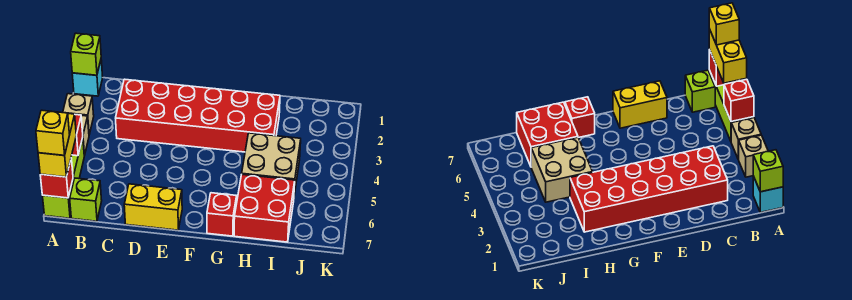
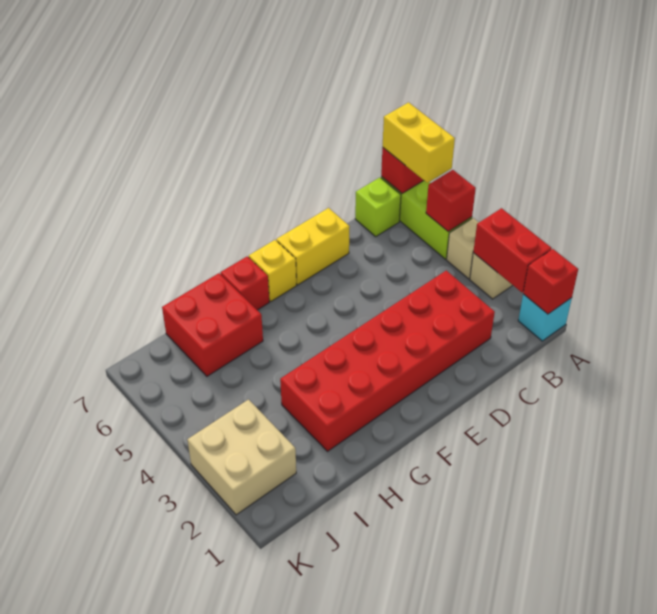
lime 1x1 brick [71,33,101,75] -> red 1x1 brick [523,249,578,314]
none -> red 1x2 brick [473,208,552,292]
yellow 1x1 brick [36,110,70,155] -> yellow 1x1 brick moved to [249,240,297,301]
tan 2x2 brick [242,133,301,195] -> tan 2x2 brick moved to [187,400,296,515]

